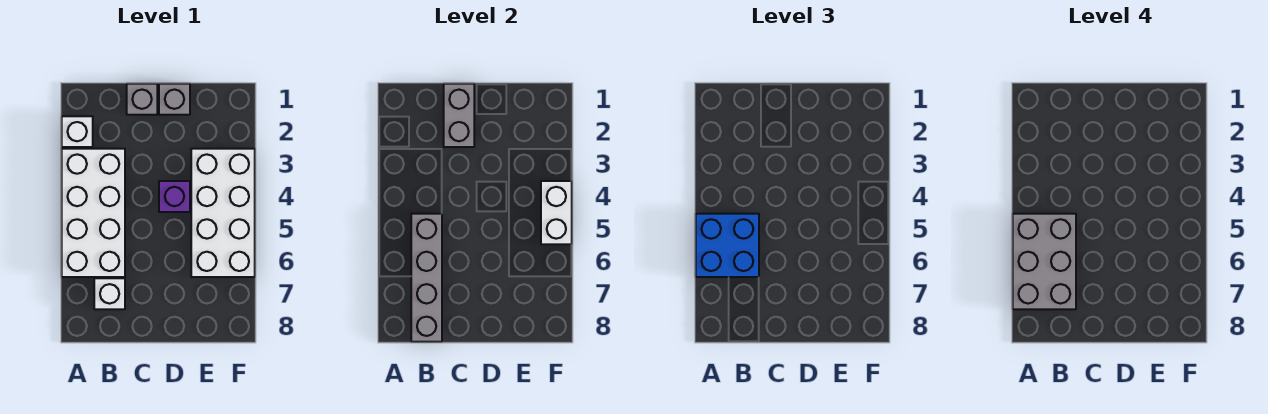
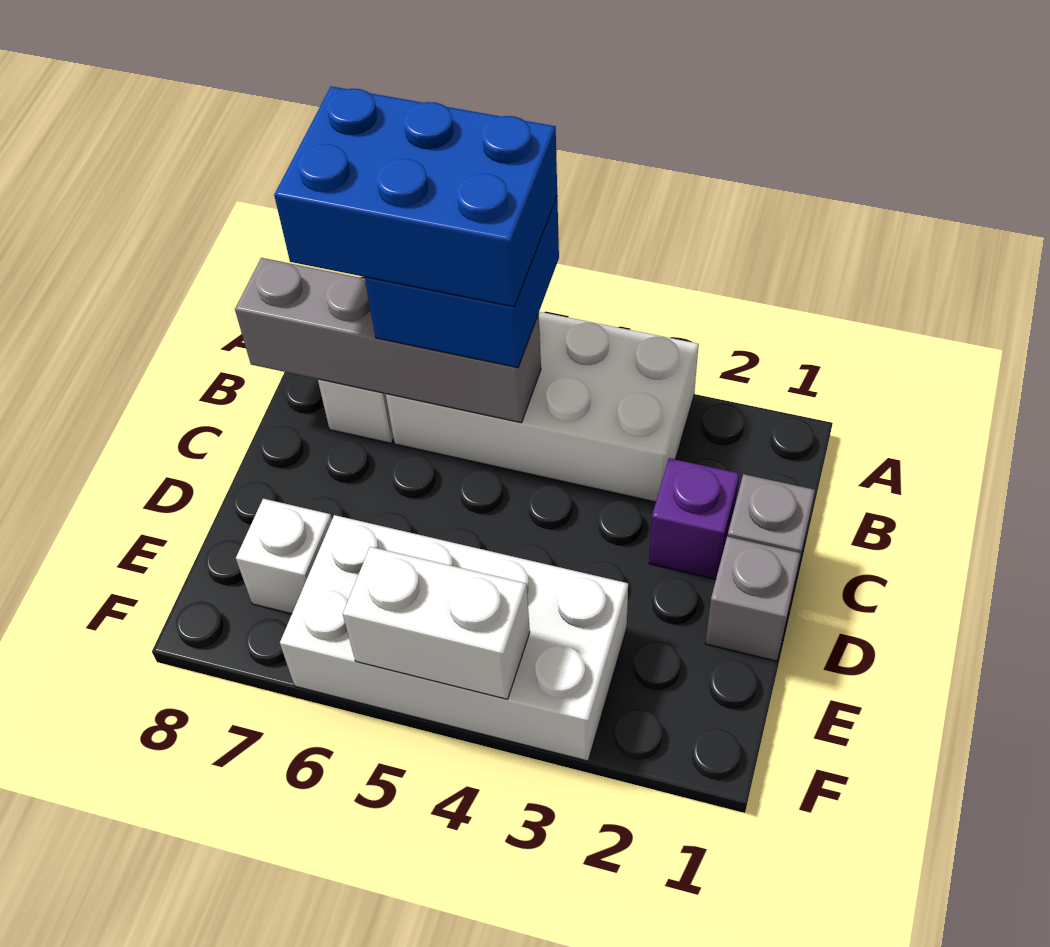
white 1x1 brick [62,116,93,147] -> white 1x1 brick moved to [236,499,332,614]
grey 2x3 brick [1013,214,1076,309] -> blue 2x3 brick [274,86,557,307]
grey 1x2 brick [444,84,474,147] -> none
purple 1x1 brick [159,181,190,212] -> purple 1x1 brick moved to [649,458,739,579]

